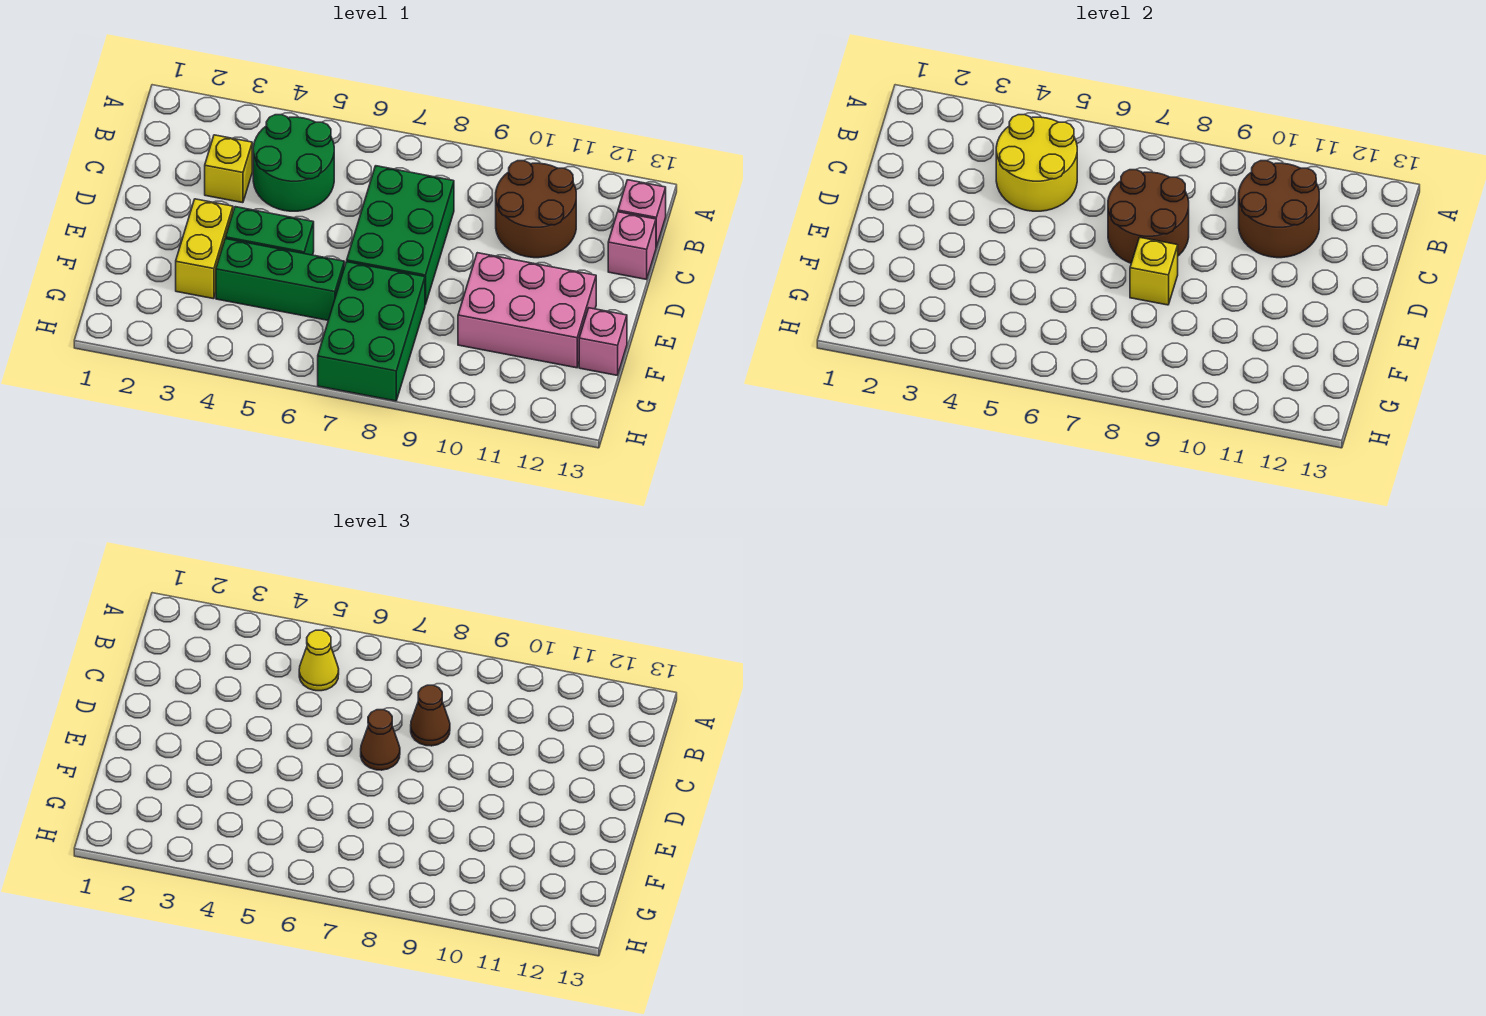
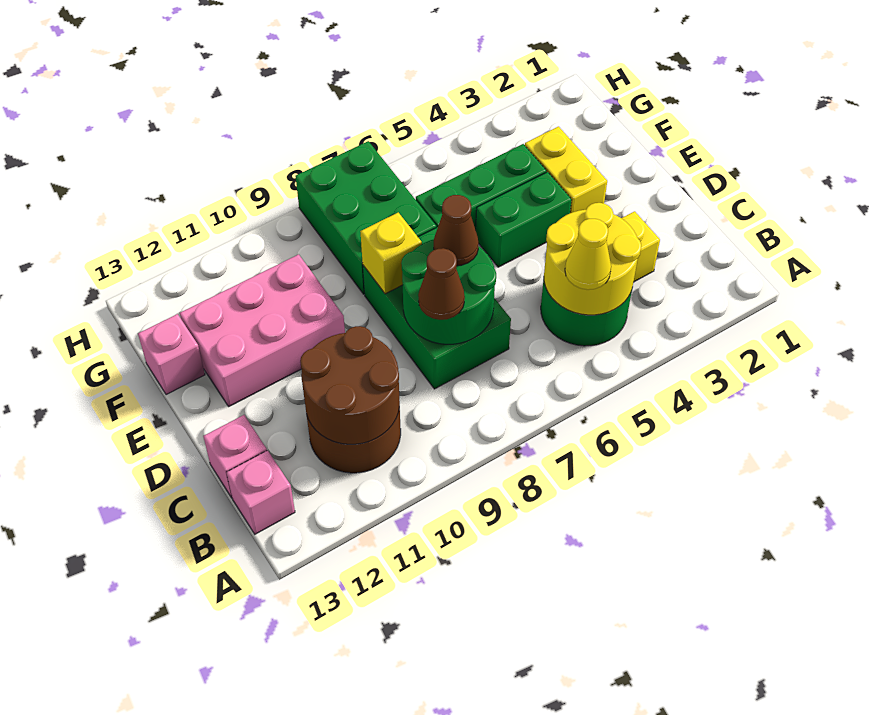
brown 2x2 round brick [1108,170,1189,263] -> green 2x2 round brick [401,240,496,344]

